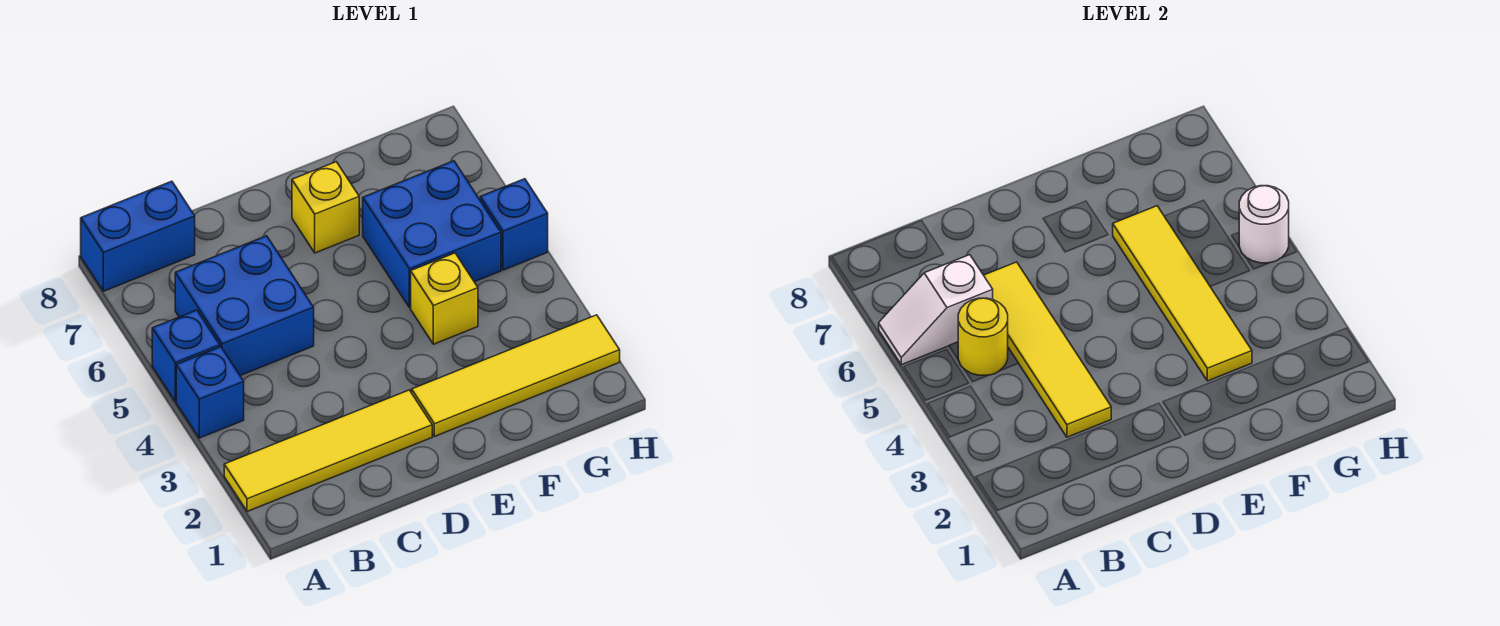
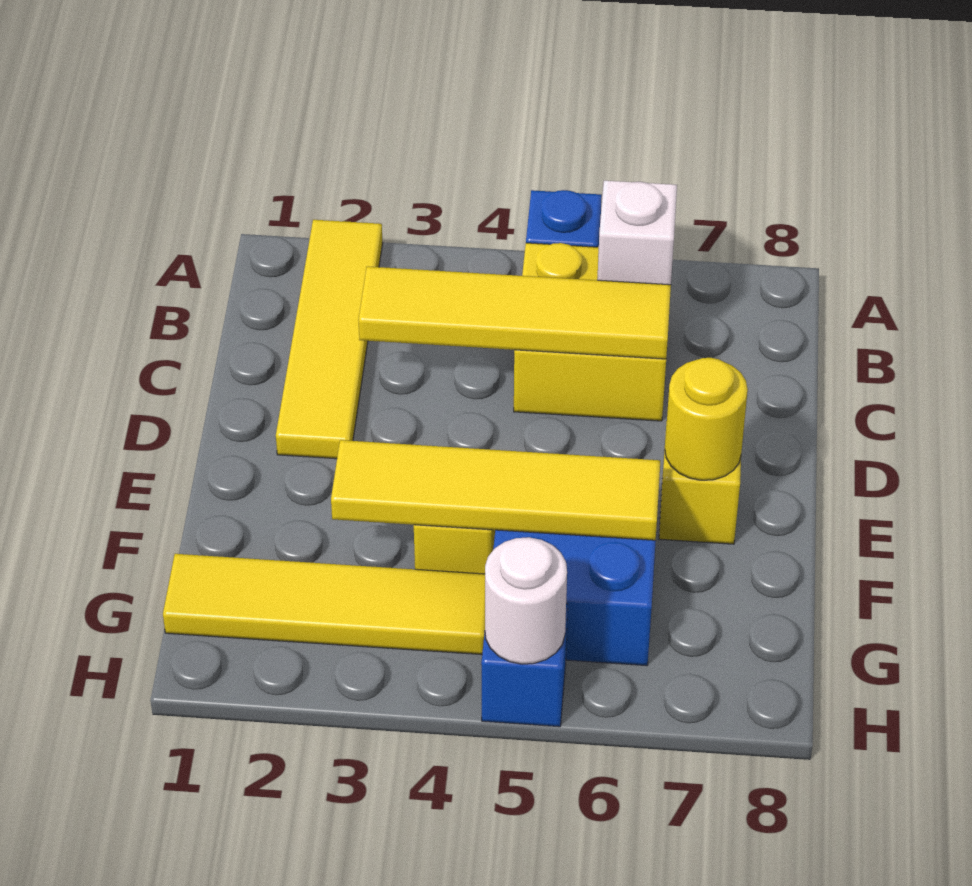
blue 1x1 brick [176,347,244,438] -> none
blue 1x2 brick [81,181,195,291] -> none
blue 2x2 brick [175,236,314,375] -> yellow 2x2 brick [514,243,666,421]
yellow 1x1 round brick [958,298,1008,375] -> yellow 1x1 round brick moved to [665,358,748,480]
yellow 1x4 tile [412,315,620,436] -> yellow 1x4 tile turned to [163,554,485,654]

